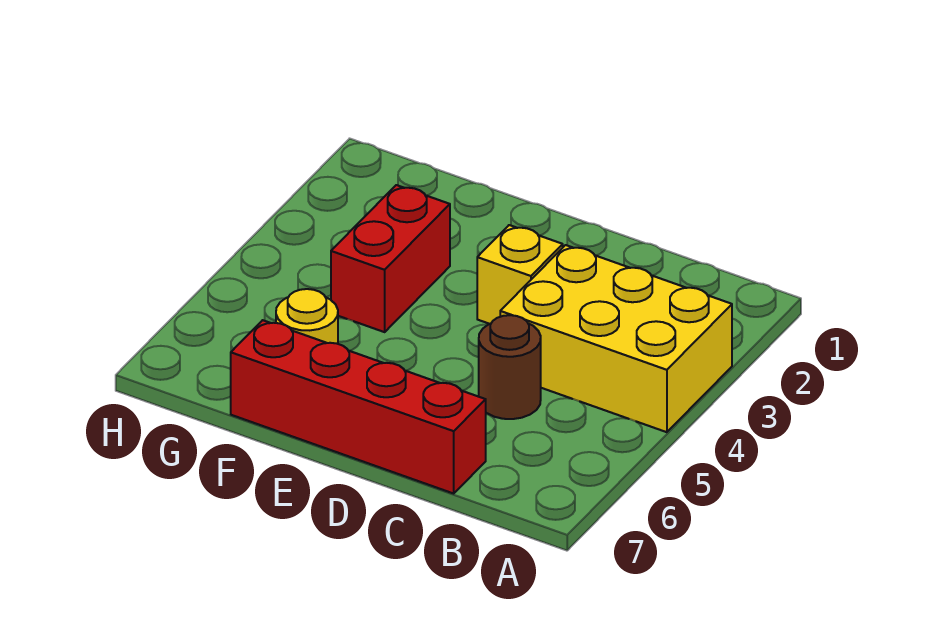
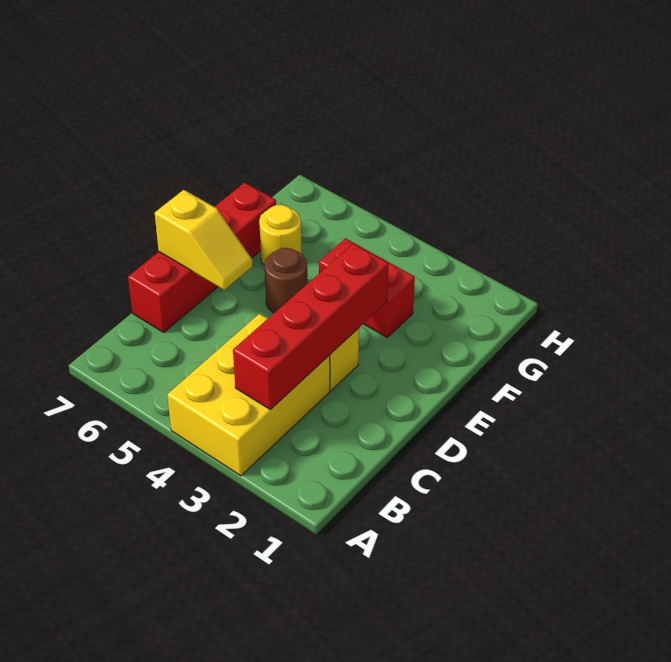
none -> red 1x4 brick [233,244,388,409]
brown 1x1 round brick [479,315,541,419] -> brown 1x1 round brick moved to [264,248,307,313]
none -> yellow 1x2 slope [155,190,253,290]

